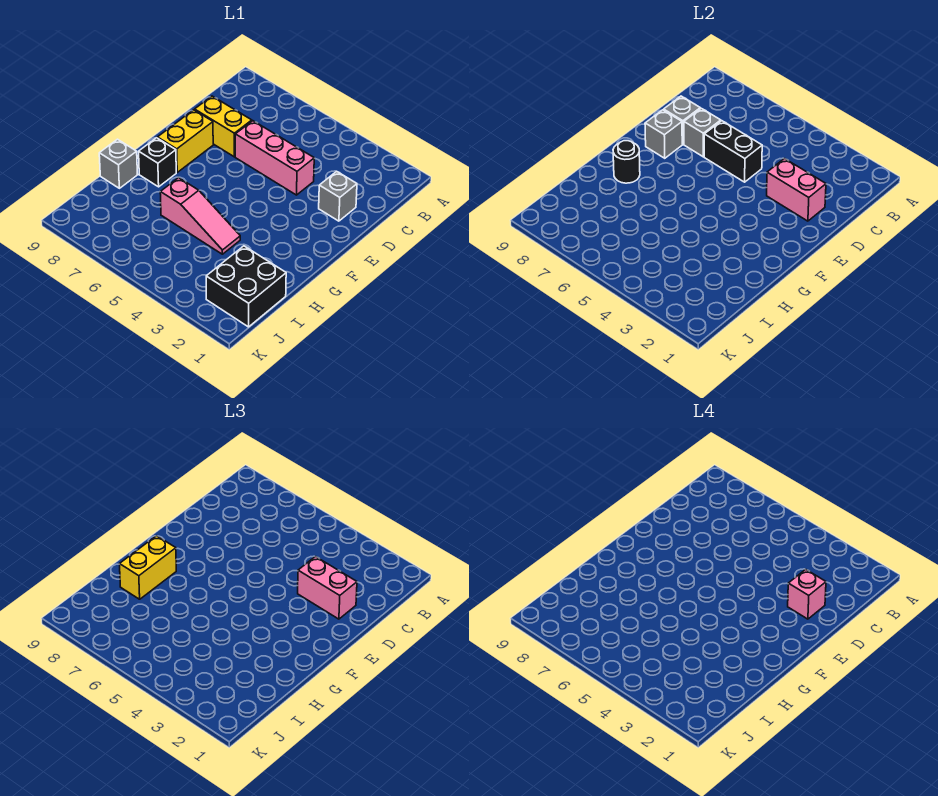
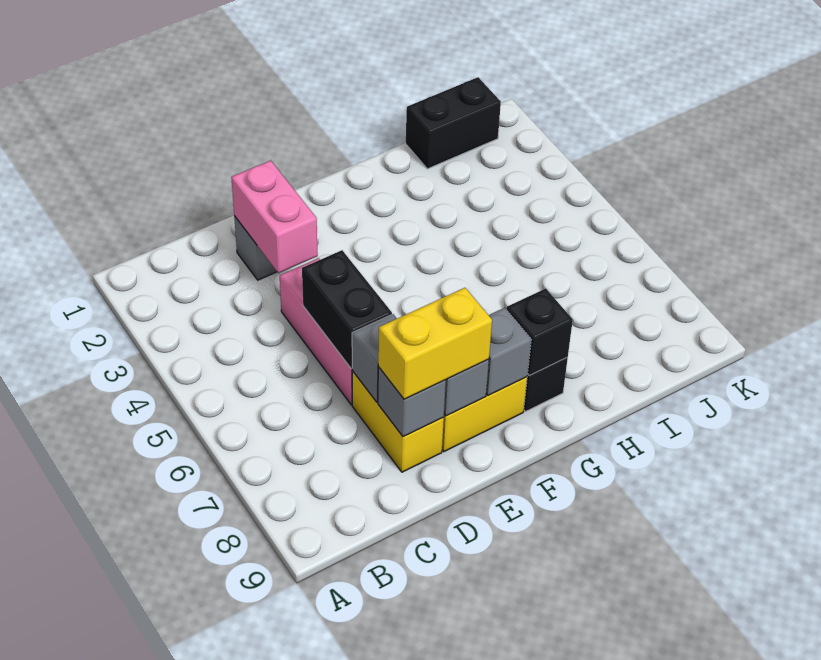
pink 1x2 brick [298,557,357,619] -> none
pink 1x1 brick [788,569,826,619] -> none
black 1x1 round brick [613,141,640,183] -> black 1x1 brick [506,289,573,376]
yellow 1x2 brick [120,536,176,599] -> yellow 1x2 brick moved to [378,288,492,399]
pink 1x3 slope [160,178,240,254] -> none
grey 1x1 brick [99,139,138,188] -> grey 1x1 brick moved to [486,308,531,396]
black 2x2 brick [206,246,286,327] -> black 1x2 brick [406,77,501,169]

